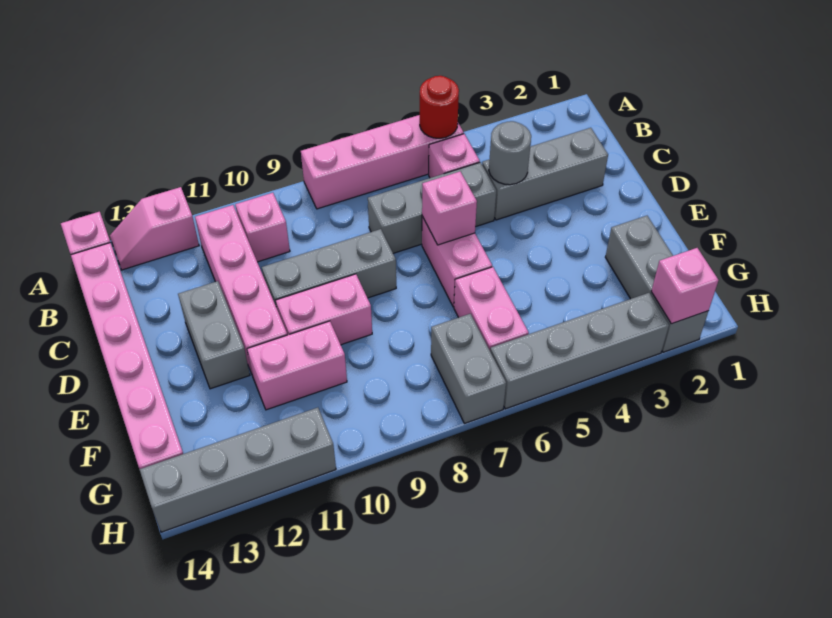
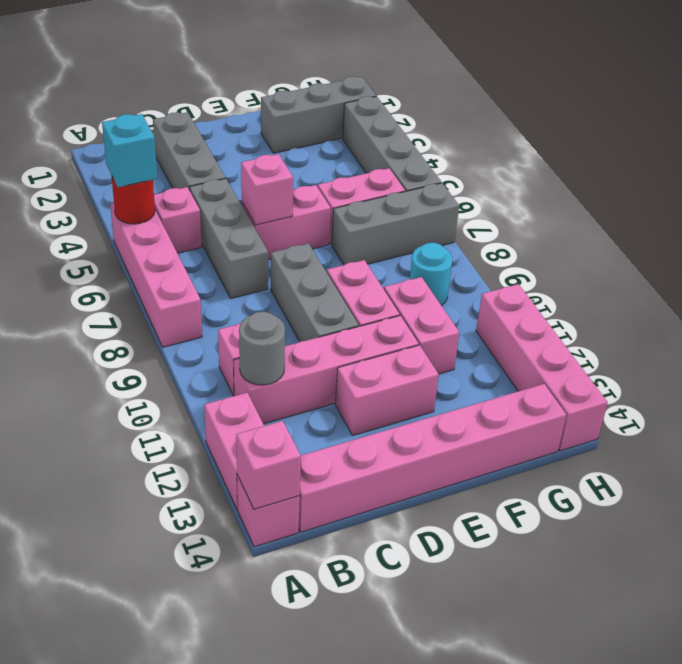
none -> cyan 1x1 brick [102,114,157,187]
pink 1x2 slope [110,187,199,270] -> pink 1x2 brick [204,393,264,510]
grey 1x1 round brick [489,121,531,185] -> grey 1x1 round brick moved to [239,312,285,385]
grey 1x2 brick [178,281,250,389] -> pink 1x2 brick [335,345,439,435]
grey 1x2 brick [431,314,506,424] -> grey 1x3 brick [332,183,459,265]
none -> cyan 1x1 round brick [410,243,452,306]
pink 1x1 brick [651,248,719,324] -> pink 1x1 brick moved to [236,421,301,509]
grey 1x4 brick [139,408,336,532] -> pink 1x4 brick [476,284,608,451]

